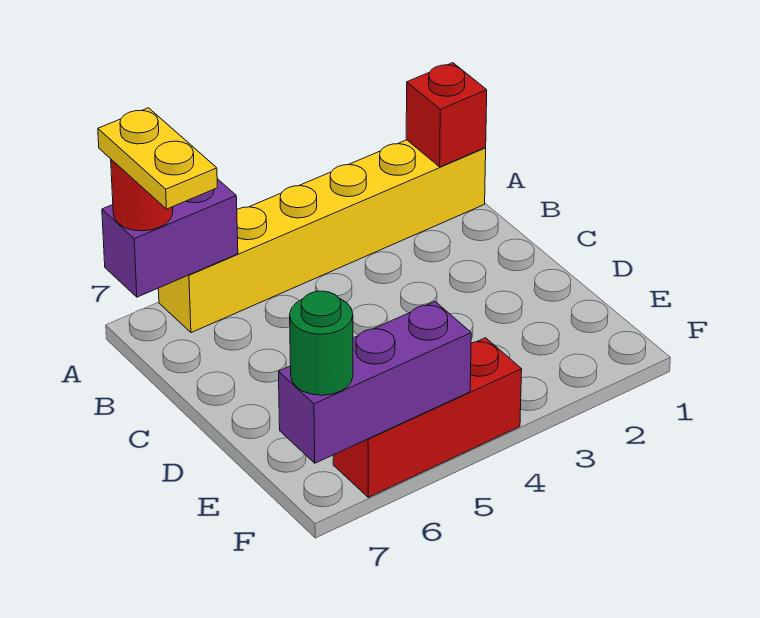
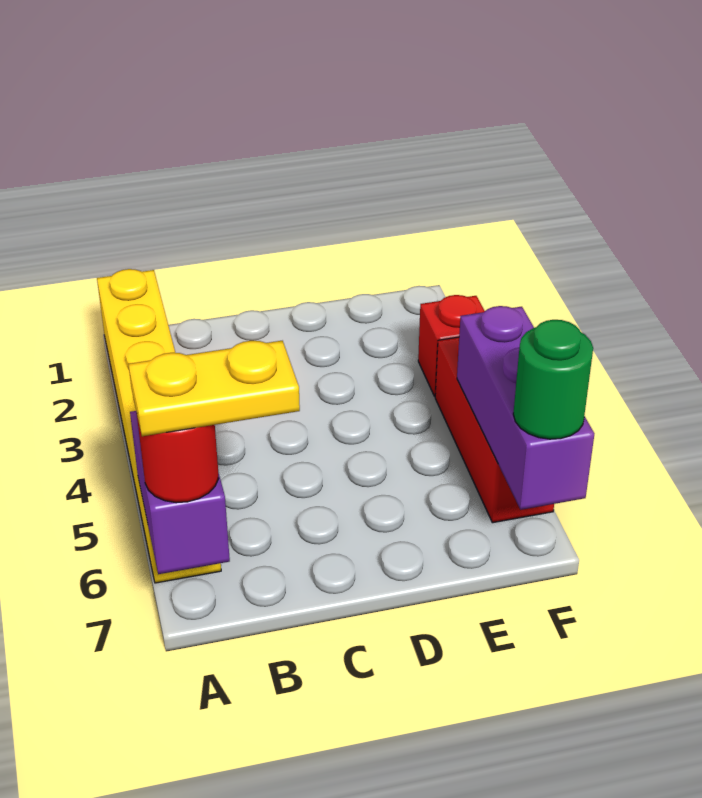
red 1x1 brick [406,63,487,167] -> red 1x1 brick moved to [418,295,485,396]

